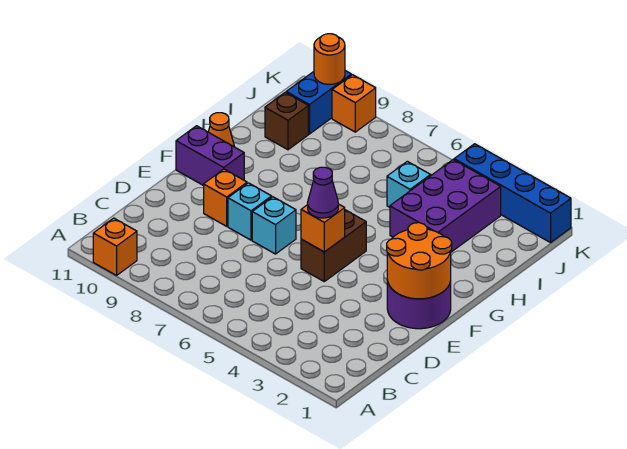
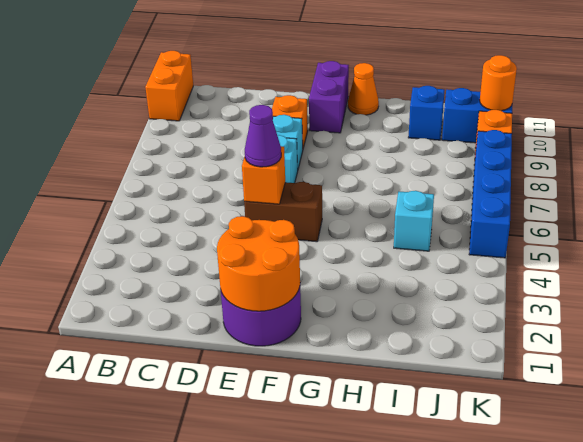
orange 1x1 brick [93,218,137,275] -> orange 1x2 brick [145,51,193,121]
purple 2x3 brick [390,160,501,252] -> none
brown 1x1 brick [265,92,308,150] -> blue 1x1 brick [408,86,445,140]
blue 1x4 brick [454,144,571,243] -> blue 1x4 brick moved to [469,130,512,258]

